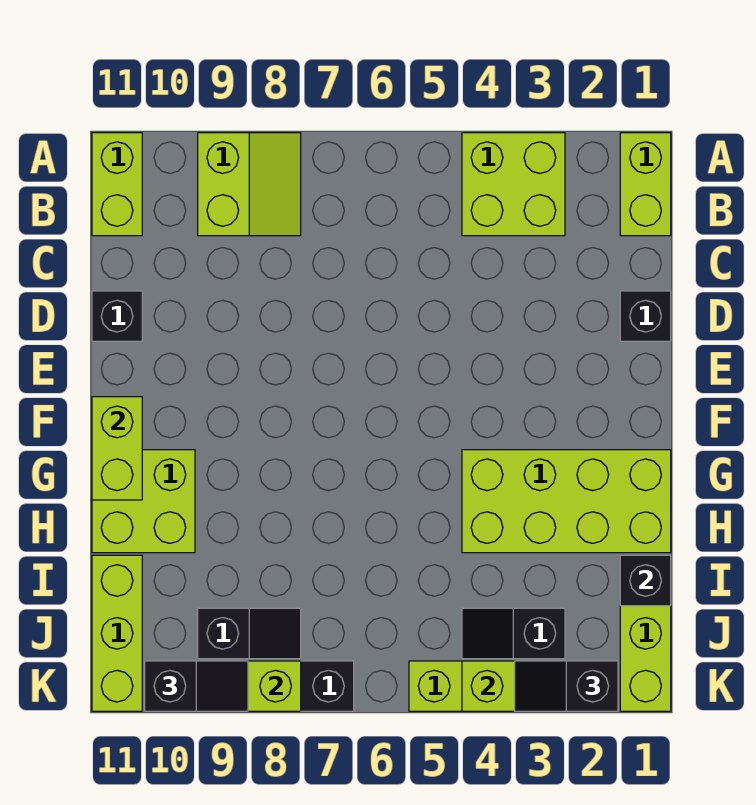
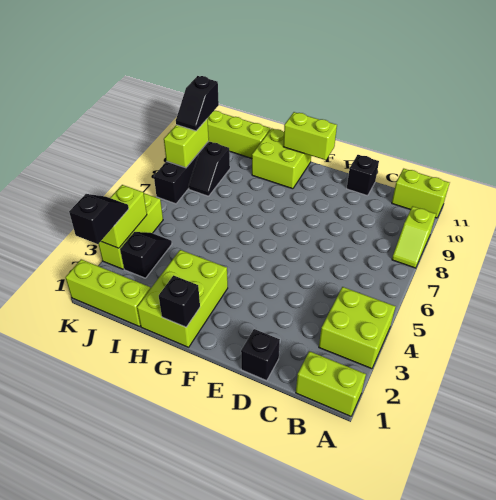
lime 2x2 slope [198,133,301,236] -> lime 1x2 slope [392,206,436,268]
lime 2x4 brick [462,450,671,553] -> lime 2x3 brick [137,250,228,347]
black 1x1 brick [620,555,671,606] -> black 1x1 brick moved to [159,275,200,327]

